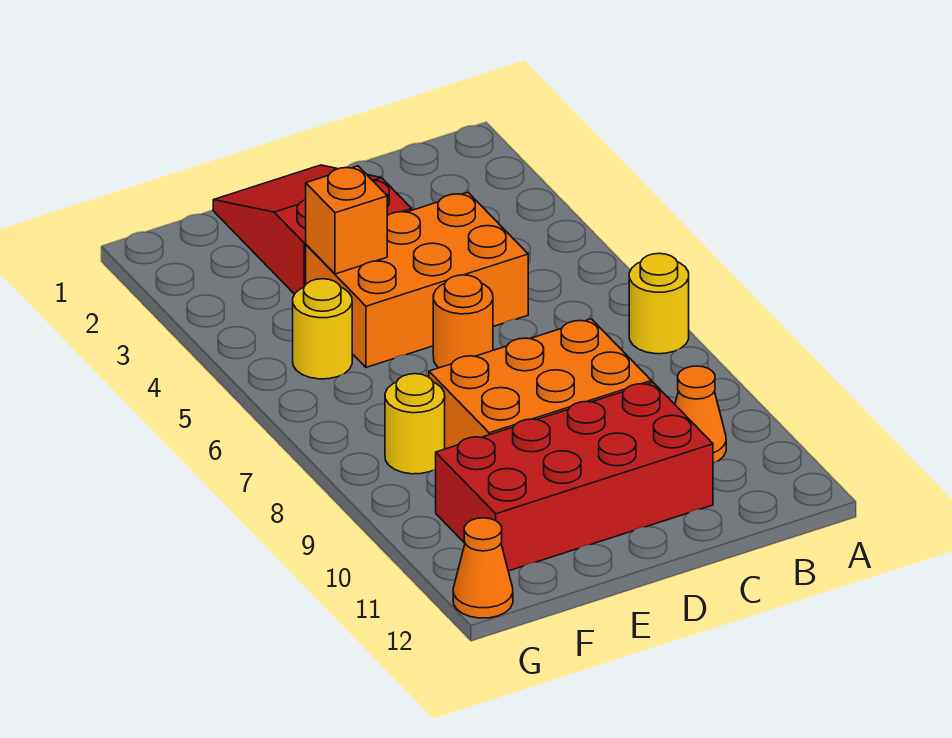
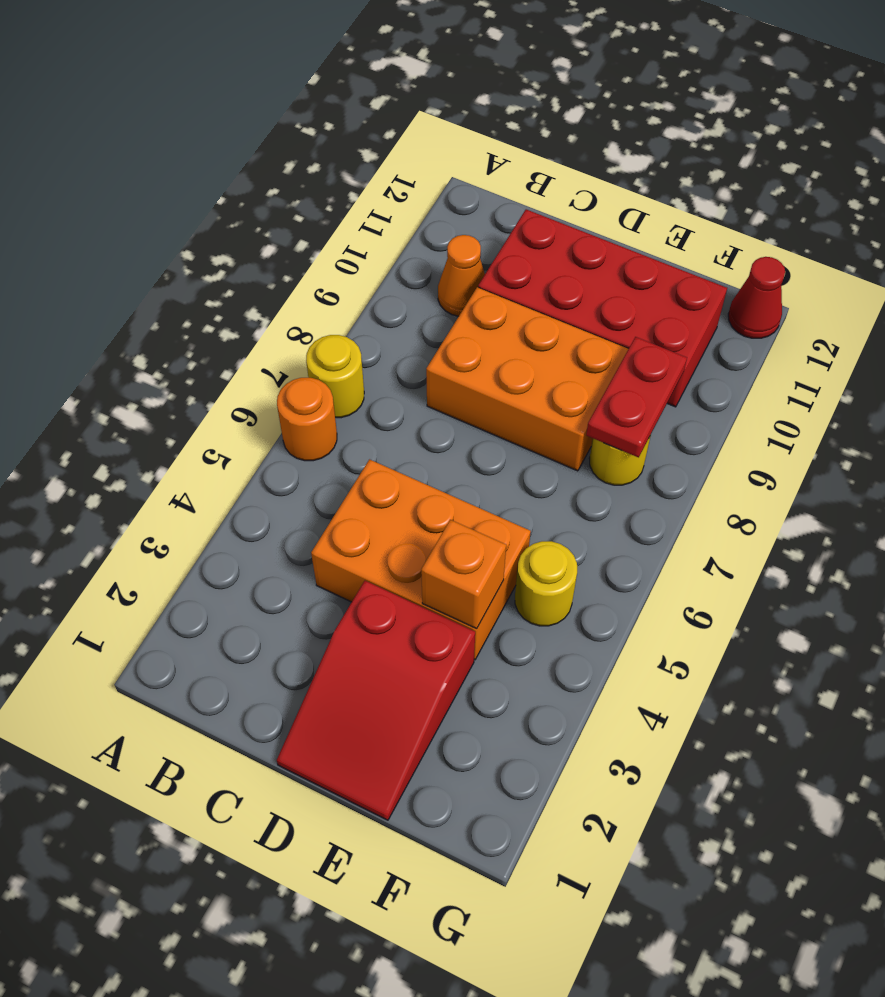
orange 1x1 round brick [433,275,493,368] -> orange 1x1 round brick moved to [277,378,337,461]
none -> red 1x2 plate [586,337,687,457]
orange 1x1 cone [453,518,513,618] -> red 1x1 cone [728,257,785,338]

